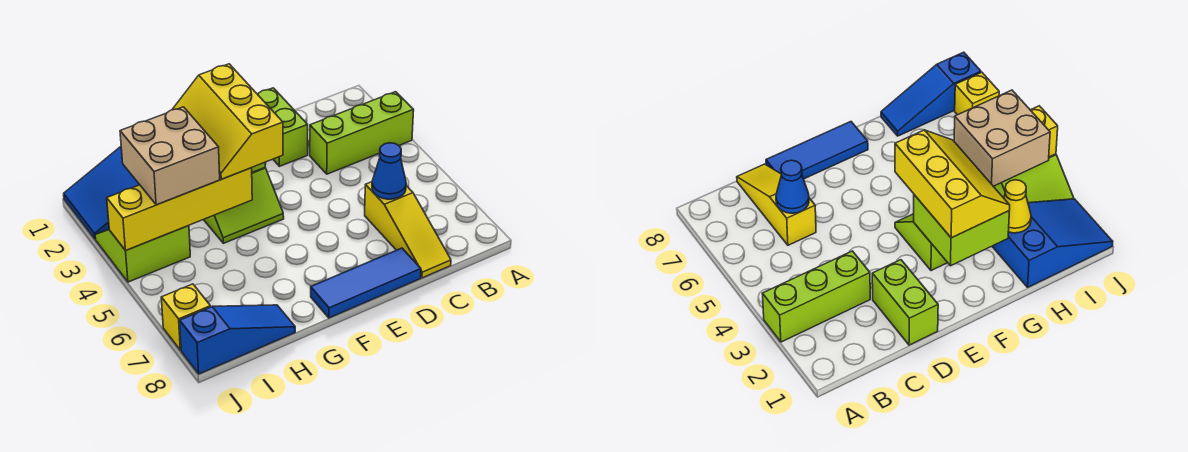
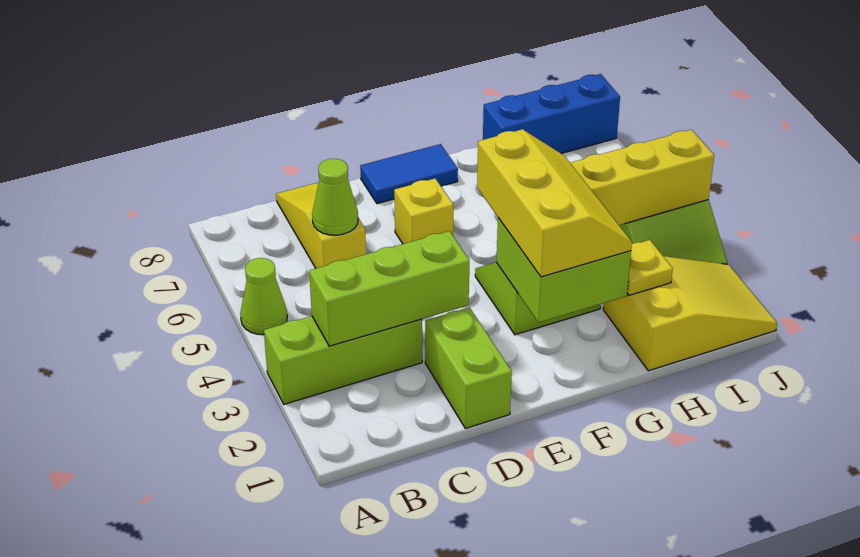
none -> lime 1x1 cone [240,258,287,335]
none -> lime 1x3 brick [309,231,469,346]
blue 1x1 cone [372,143,406,199] -> lime 1x1 cone [312,159,358,235]
blue 1x3 tile [311,248,421,318] -> blue 1x2 tile [360,144,458,204]
blue 2x3 slope [64,147,140,239] -> yellow 2x3 slope [603,256,777,371]
yellow 1x1 cone [1004,180,1031,233] -> yellow 1x1 plate [627,240,673,295]
tan 2x2 brick [120,107,220,205] -> none
blue 1x3 slope [180,305,295,374] -> blue 1x3 brick [483,74,620,154]
yellow 1x1 brick [161,284,211,350] -> yellow 1x1 brick moved to [394,179,453,244]

